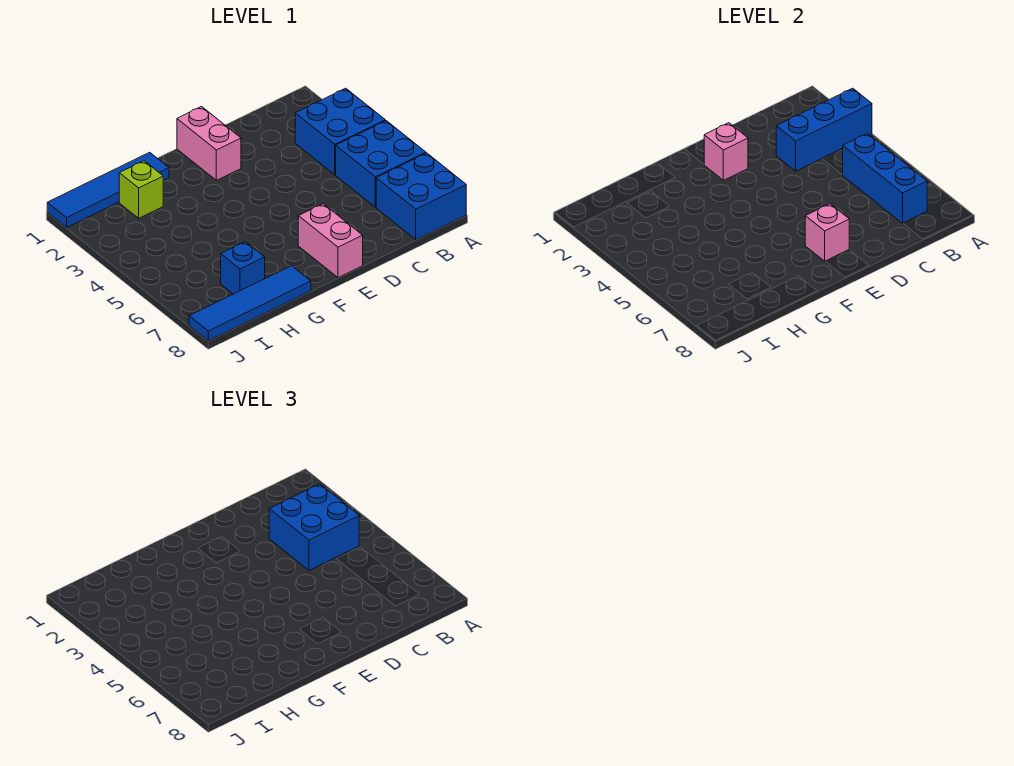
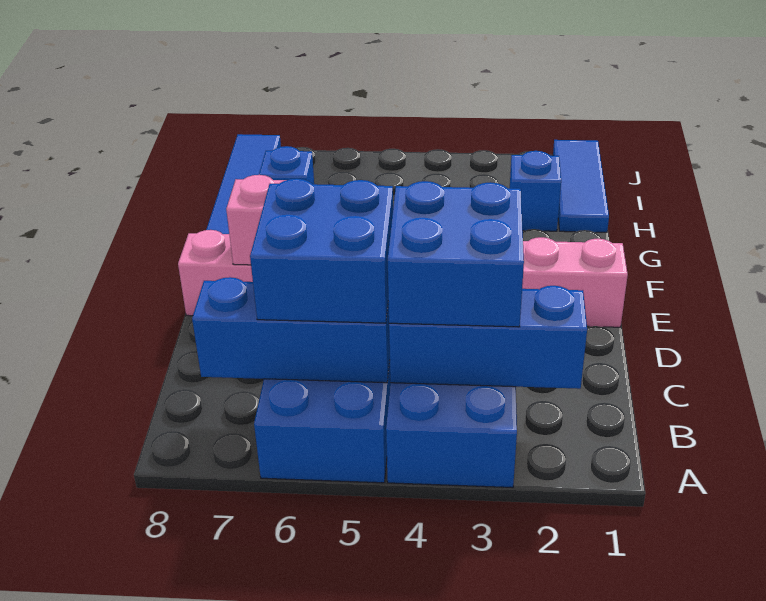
blue 1x3 brick [776,88,872,171] -> blue 1x3 brick turned to [389,286,587,389]
blue 2x2 brick [376,153,466,239] -> blue 2x2 brick moved to [250,179,393,323]
pink 1x1 brick [704,123,748,180] -> none
blue 1x4 tile [47,152,169,227] -> blue 1x3 tile [553,140,609,232]
lime 1x1 brick [119,161,163,218] -> blue 1x1 brick [510,151,561,231]

